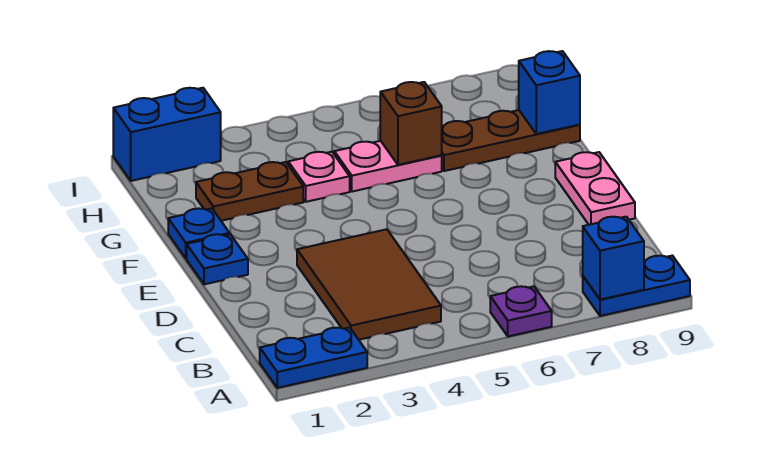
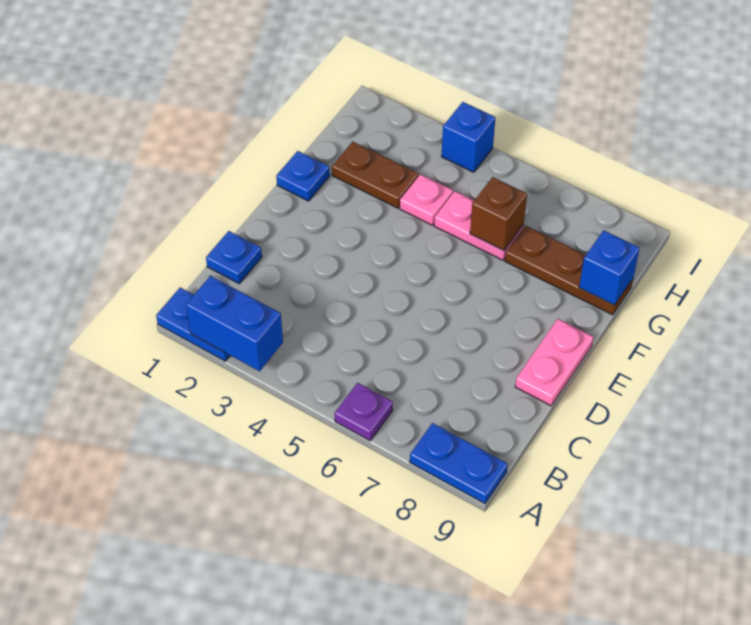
blue 1x1 brick [583,217,644,300] -> blue 1x1 brick moved to [442,102,495,172]
brown 2x3 tile [297,229,441,340] -> none
blue 1x1 plate [187,234,248,284] -> blue 1x1 plate moved to [206,231,262,284]
blue 1x2 brick [113,88,221,181] -> blue 1x2 brick moved to [186,276,283,371]

